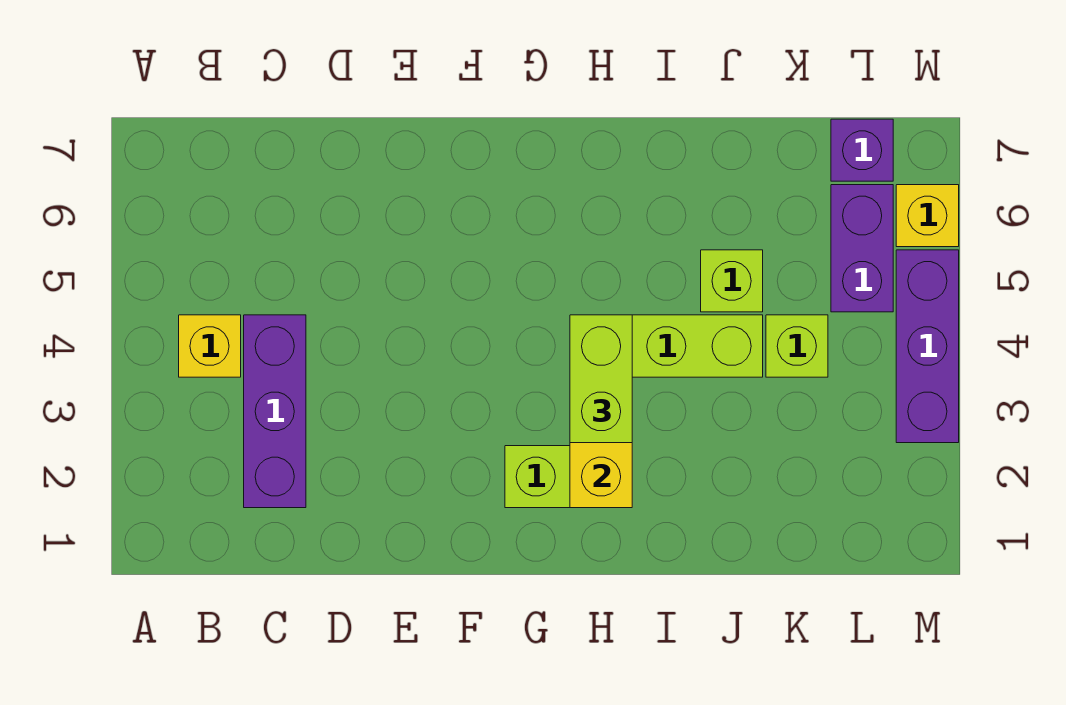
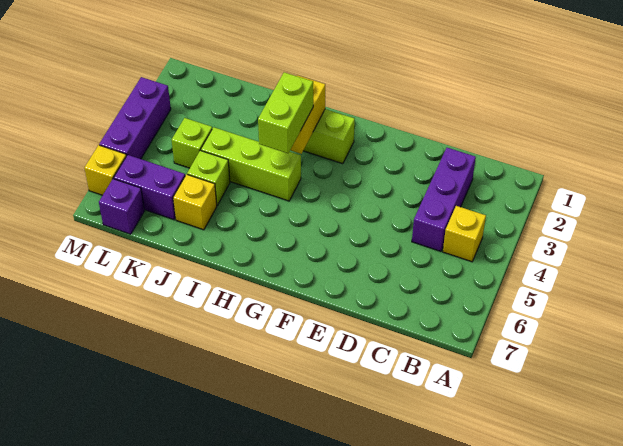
none -> yellow 1x1 brick [173,174,217,230]
purple 1x2 brick [831,185,893,312] -> purple 1x2 brick turned to [114,155,185,220]

